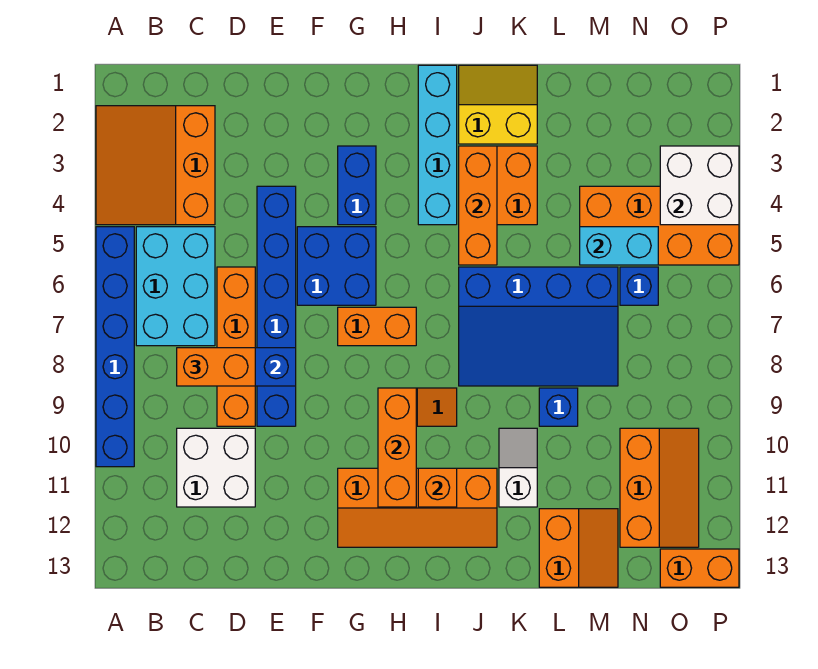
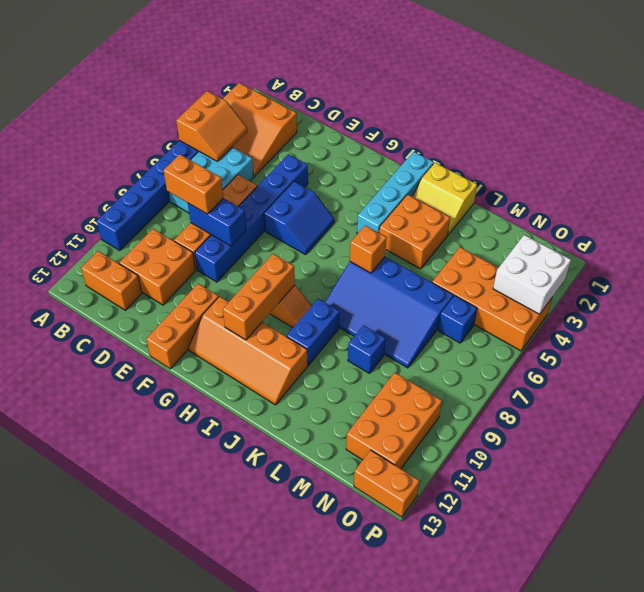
orange 3x3 slope [96,106,215,225] -> orange 3x3 slope turned to [224,83,297,176]
white 2x2 brick [177,428,255,507] -> orange 2x2 brick [119,229,196,305]
blue 2x2 brick [297,227,376,305] -> blue 2x2 slope [264,181,335,255]
blue 1x2 brick [338,146,376,225] -> blue 1x2 brick moved to [286,299,339,365]
orange 1x2 brick [338,307,416,346] -> orange 1x2 brick moved to [81,251,142,310]
orange 1x1 brick [418,468,457,507] -> orange 1x1 brick moved to [350,225,387,273]
yellow 2x2 slope [459,65,537,144] -> yellow 2x2 slope turned to [413,163,477,235]
orange 1x3 brick [459,146,497,265] -> orange 1x3 brick moved to [146,284,219,369]
white 1x2 slope [499,428,537,507] -> none
orange 2x2 slope [539,509,618,587] -> orange 2x2 slope moved to [176,91,247,161]
cyan 1x2 brick [580,227,658,265] -> none
orange 2x3 slope [620,428,699,547] -> orange 2x3 brick [346,373,442,469]

